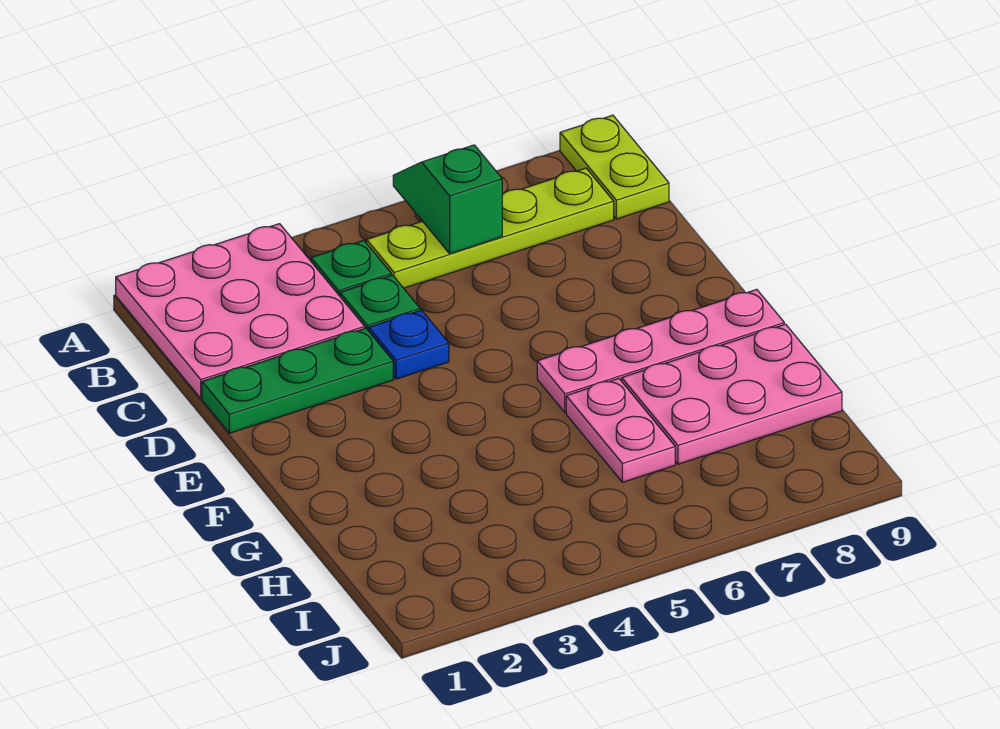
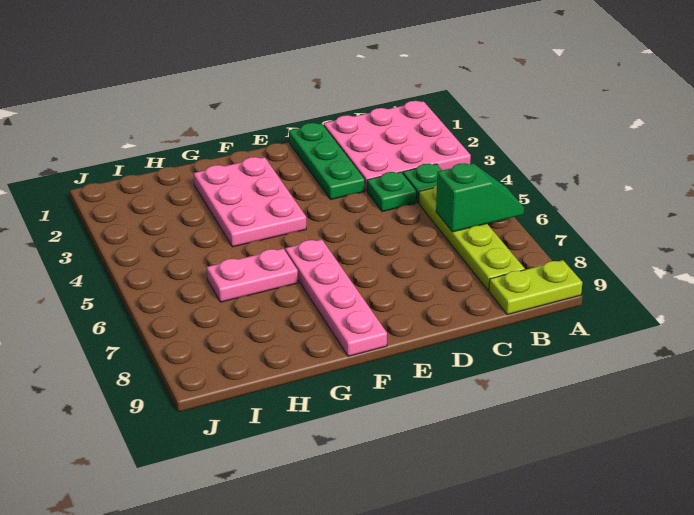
blue 1x1 plate [369,310,449,379] -> none
pink 2x3 plate [622,324,842,464] -> pink 2x3 plate moved to [194,157,306,247]

